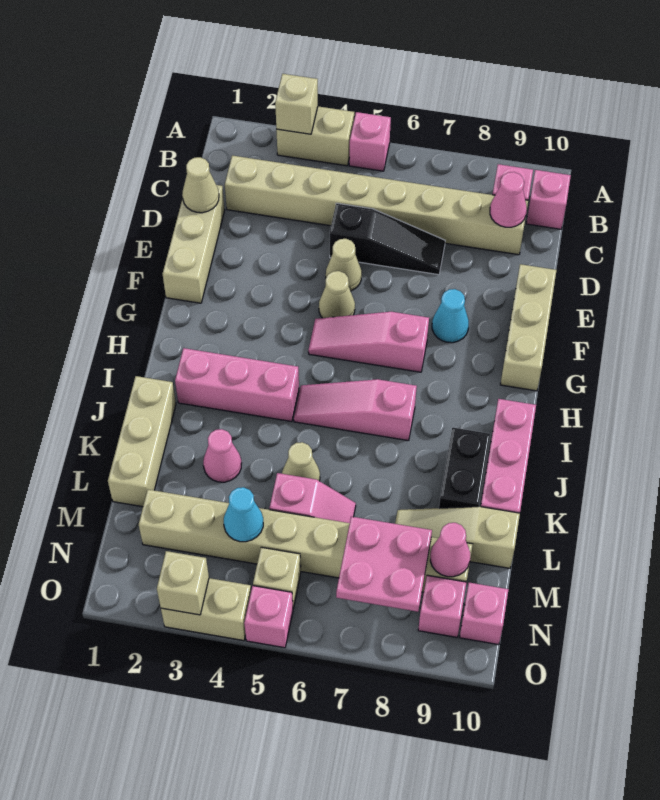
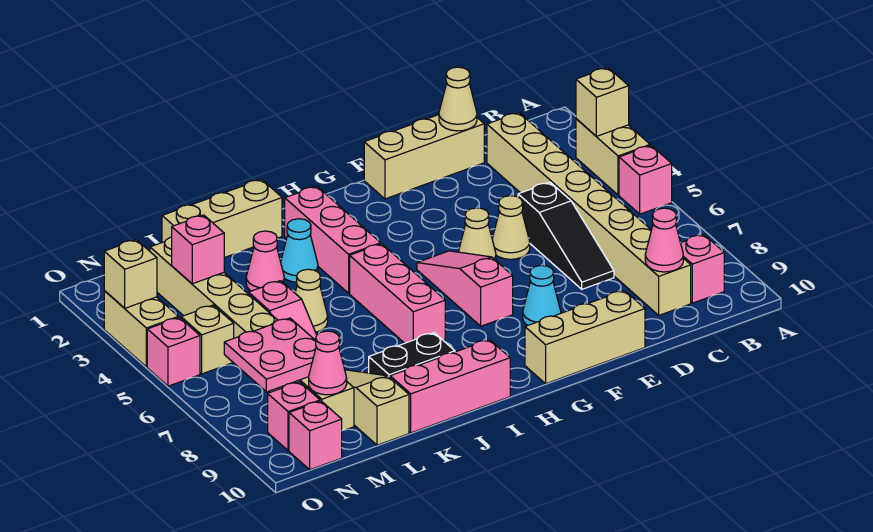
pink 1x1 brick [526,170,571,229] -> pink 1x1 brick moved to [172,215,224,284]
pink 1x3 slope [294,379,417,441] -> pink 1x3 brick [350,244,445,343]
cyan 1x1 cone [224,487,263,542] -> cyan 1x1 cone moved to [281,219,318,282]

